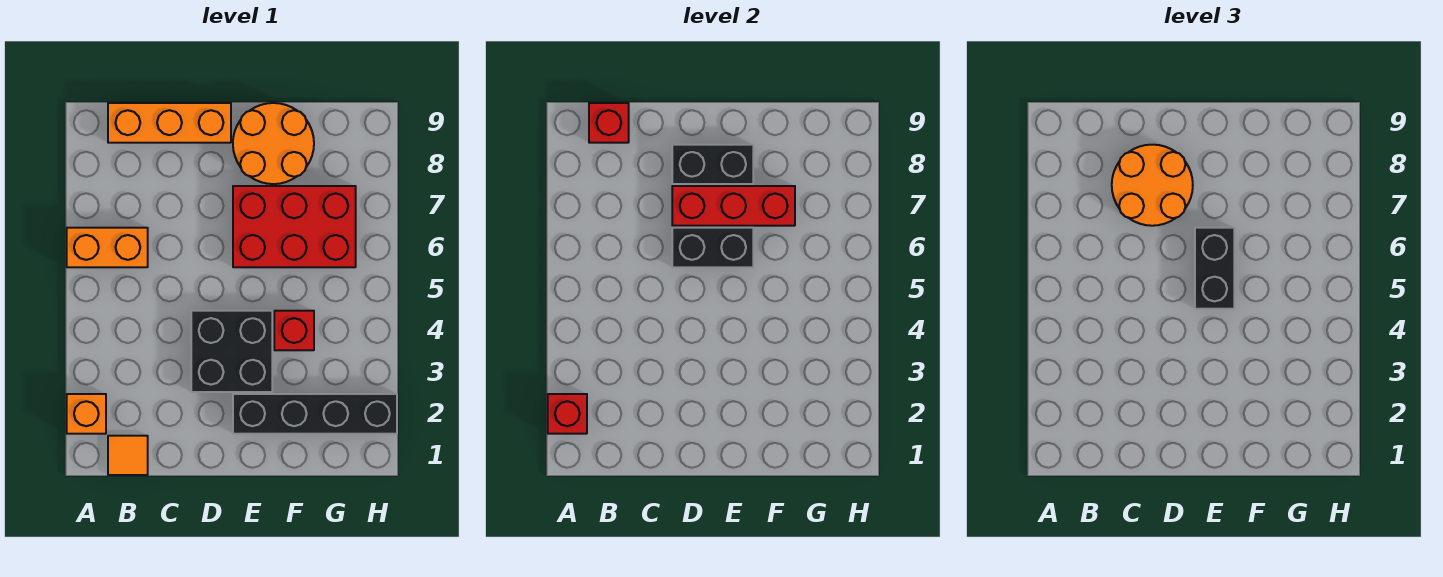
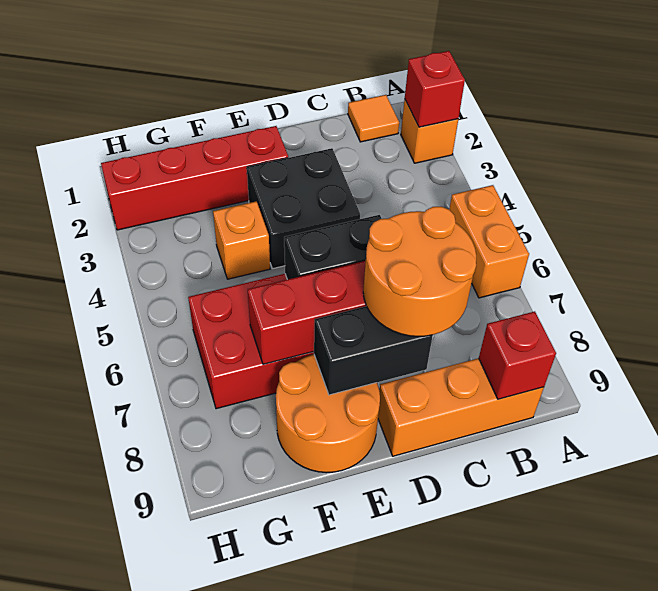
orange 1x2 brick [67,228,148,267] -> orange 1x2 brick turned to [449,185,529,298]
black 1x4 brick [233,394,397,434] -> red 1x4 brick [101,126,288,230]
black 1x2 brick [1195,228,1234,309] -> none
red 1x1 brick [274,311,314,350] -> orange 1x1 brick [213,201,270,279]

